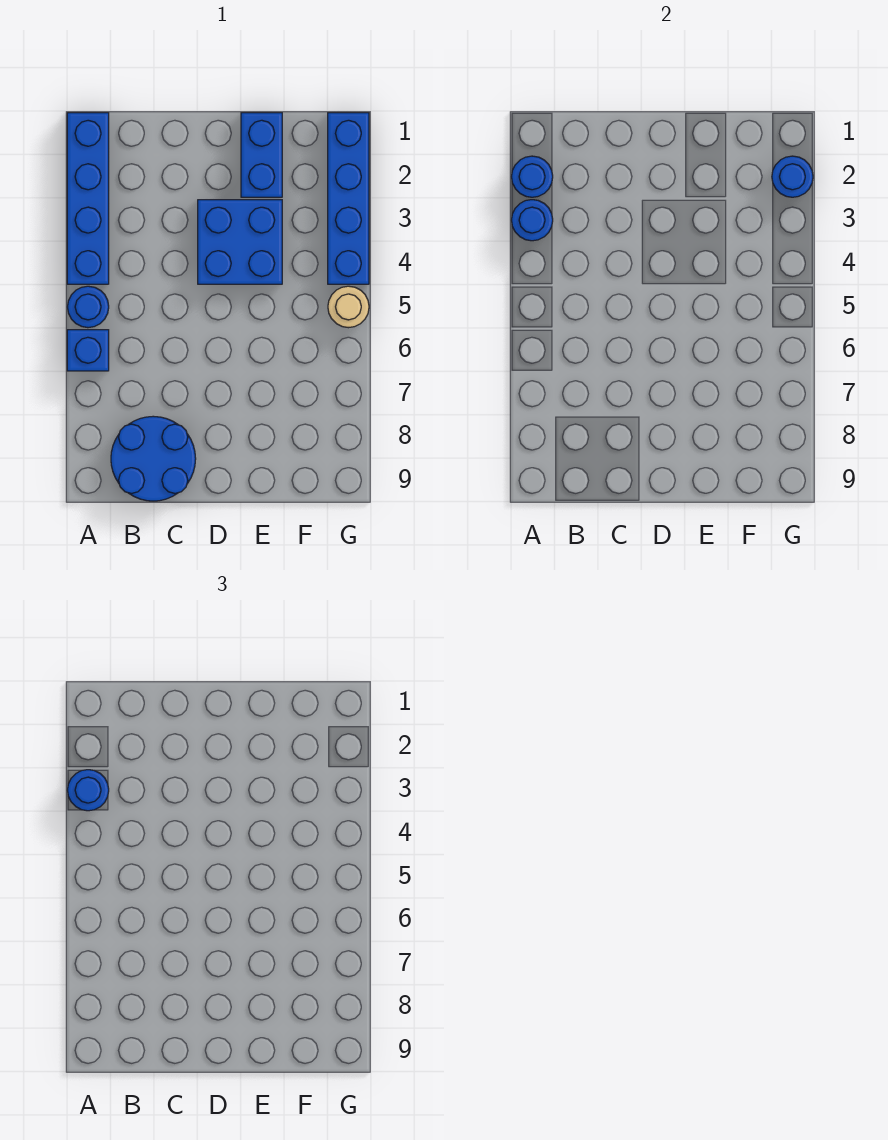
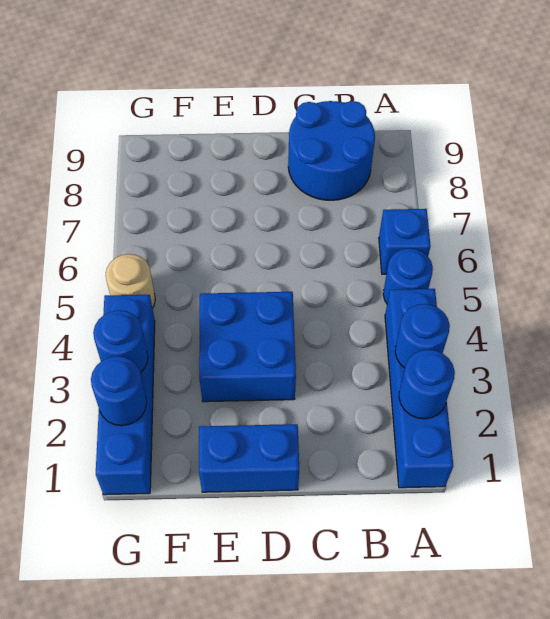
blue 1x1 round brick [68,770,109,811] -> blue 1x1 round brick moved to [93,310,148,373]
blue 1x2 brick [241,113,282,197] -> blue 1x2 brick turned to [199,424,299,492]

